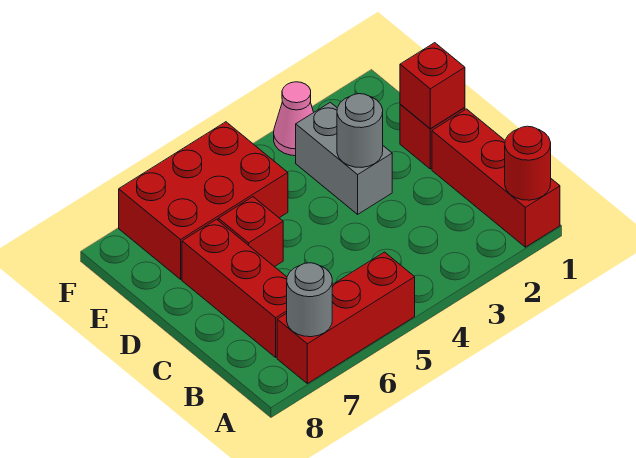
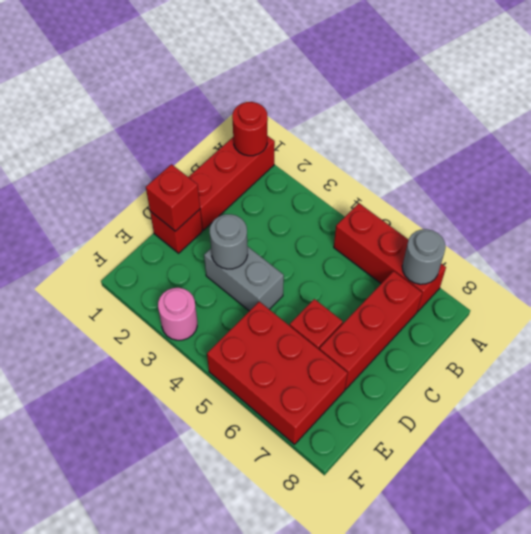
grey 1x2 brick [296,102,392,214] -> grey 1x2 brick turned to [204,246,284,311]
pink 1x1 cone [274,82,314,156] -> pink 1x1 round brick [158,288,197,340]

